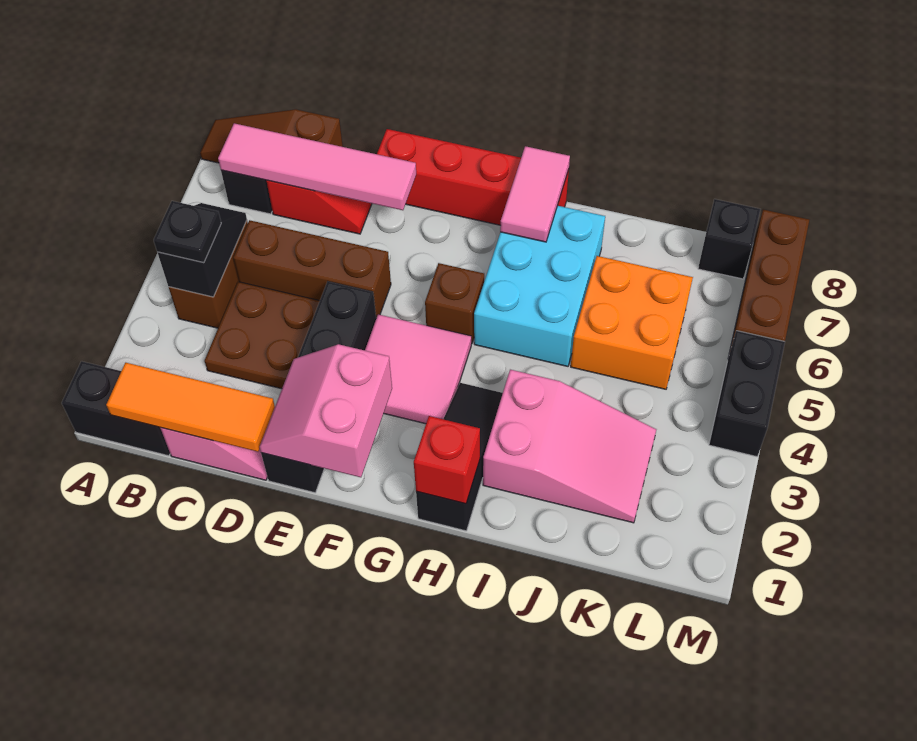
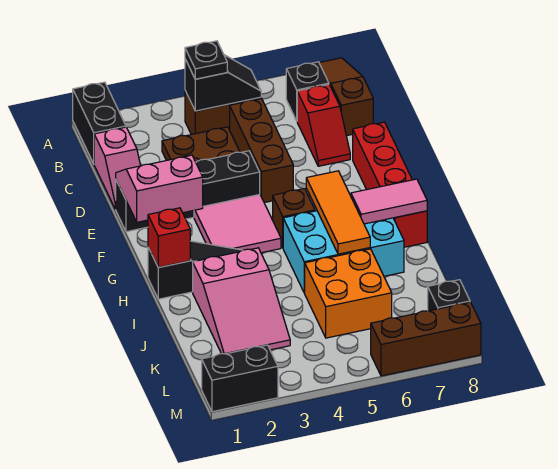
orange 1x3 tile [106,363,275,452] -> orange 1x3 tile moved to [306,171,370,254]
pink 1x4 tile [218,123,416,210] -> none
black 1x2 brick [709,331,785,457] -> black 1x2 brick moved to [202,345,278,412]

